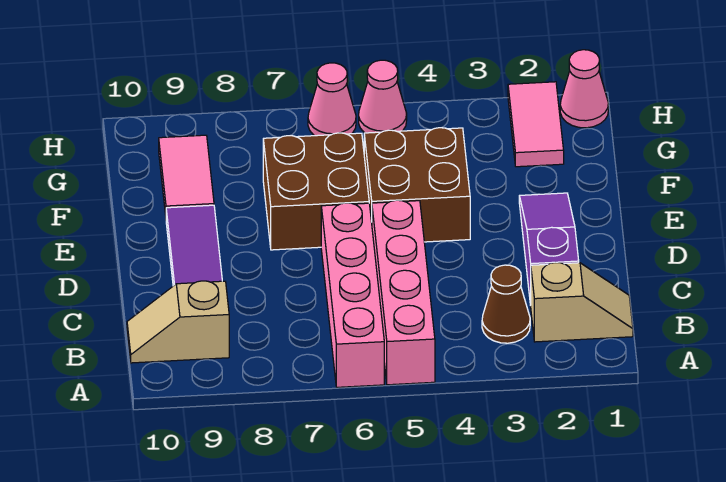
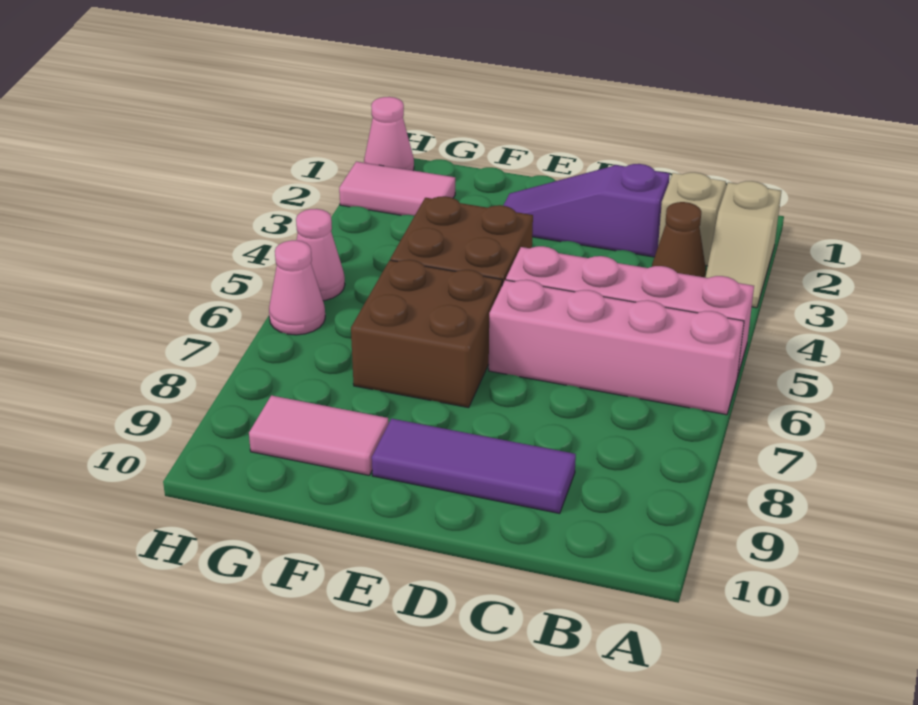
tan 1x2 slope [127,281,229,363] -> tan 1x2 slope moved to [706,181,781,308]

